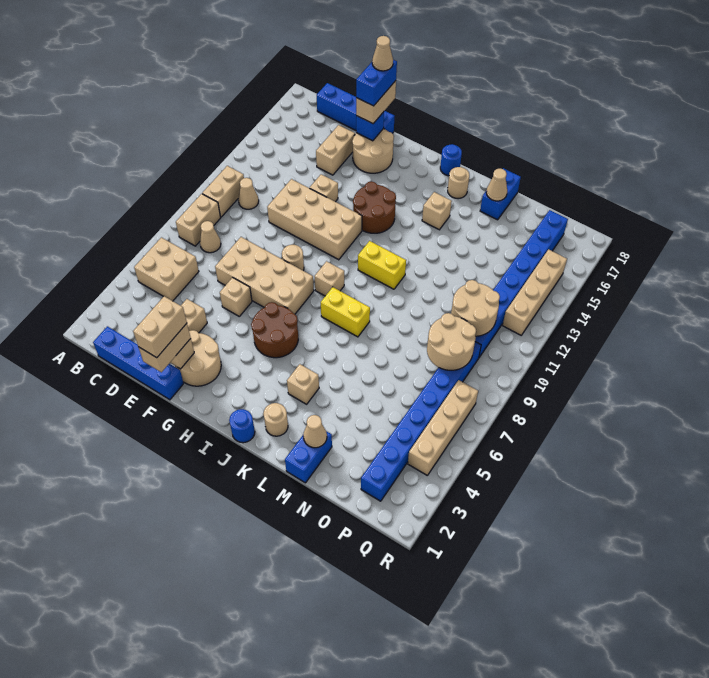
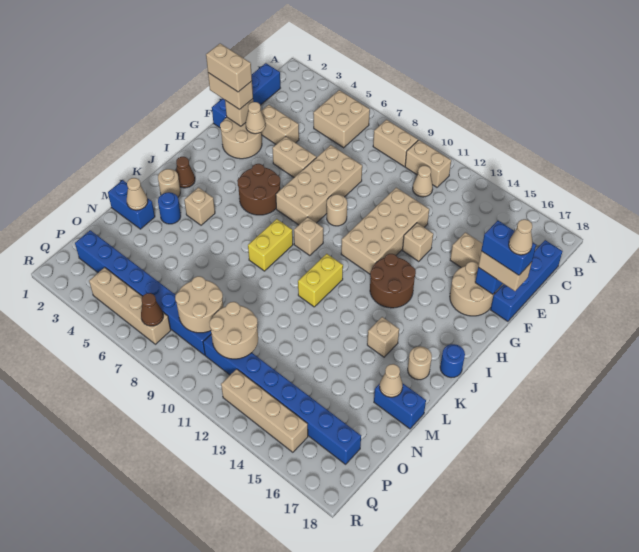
tan 1x1 cone [200,221,221,253] -> tan 1x1 cone moved to [246,102,265,134]
tan 1x1 brick [220,278,252,316] -> tan 1x2 brick [272,136,316,177]
blue 1x1 round brick [229,409,255,443] -> blue 1x1 round brick moved to [158,192,181,224]
none -> brown 1x1 cone [176,157,195,188]
none -> brown 1x1 cone [141,293,163,326]

